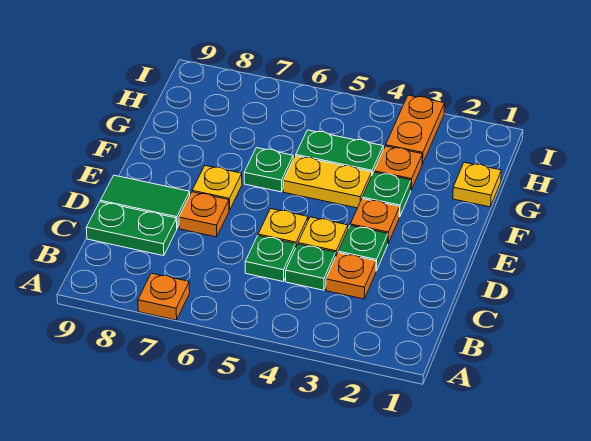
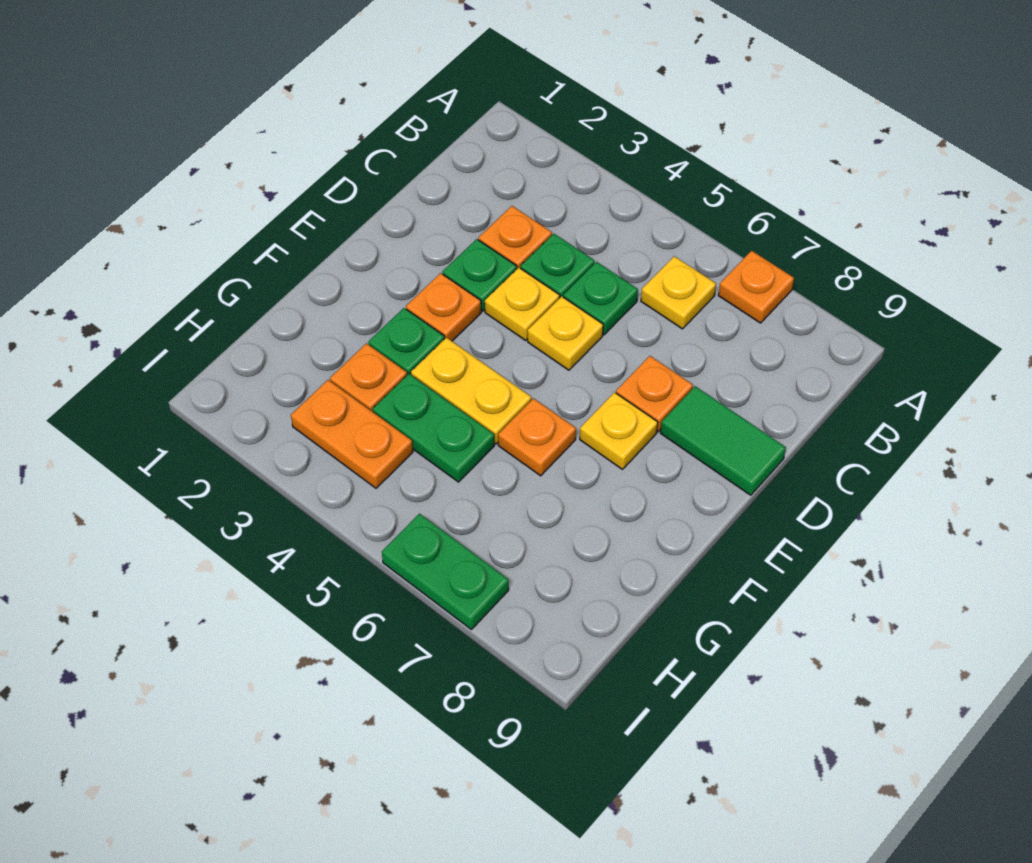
green 1x2 plate [86,202,177,256] -> green 1x2 plate moved to [382,514,509,629]
green 1x1 plate [244,148,293,192] -> orange 1x1 plate [498,398,576,476]
yellow 1x1 plate [453,162,501,207] -> yellow 1x1 plate moved to [641,256,716,329]
orange 1x2 plate [386,95,445,164] -> orange 1x2 plate turned to [291,380,413,488]

